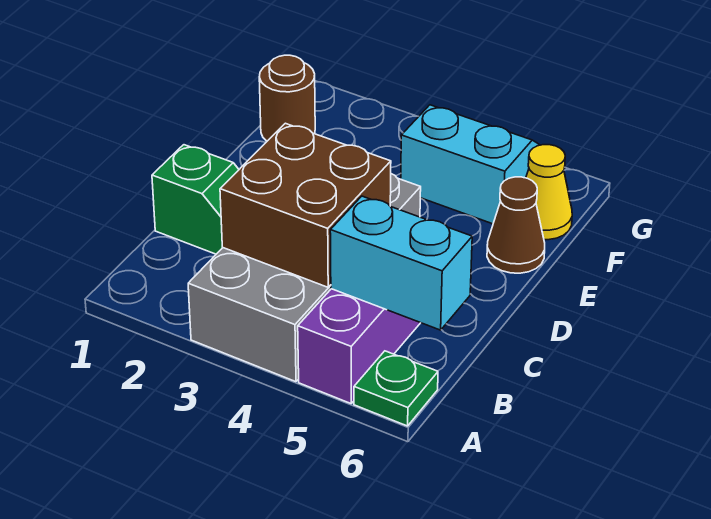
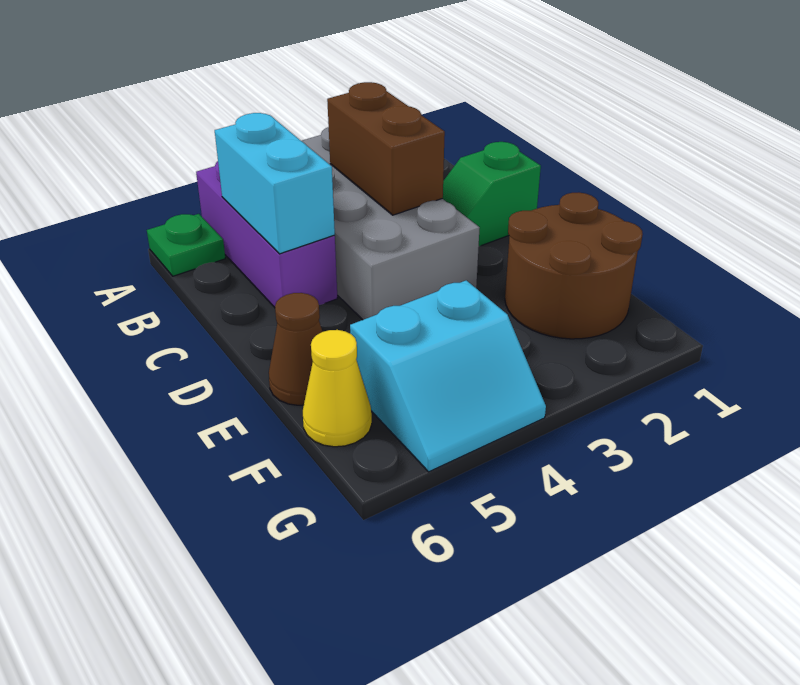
brown 2x2 brick [220,123,391,287] -> brown 1x2 brick [327,82,445,215]
cyan 1x2 brick [330,196,472,330] -> cyan 1x2 brick turned to [215,113,335,254]
brown 1x1 round brick [259,55,315,141] -> brown 2x2 round brick [505,192,643,339]

